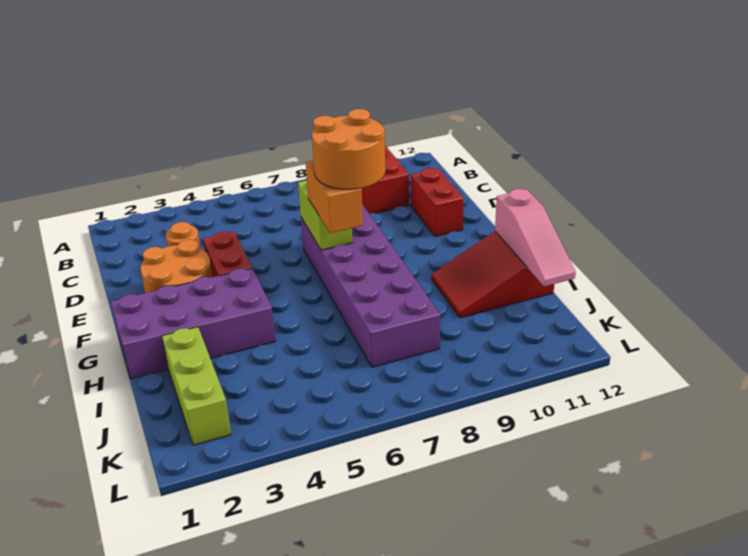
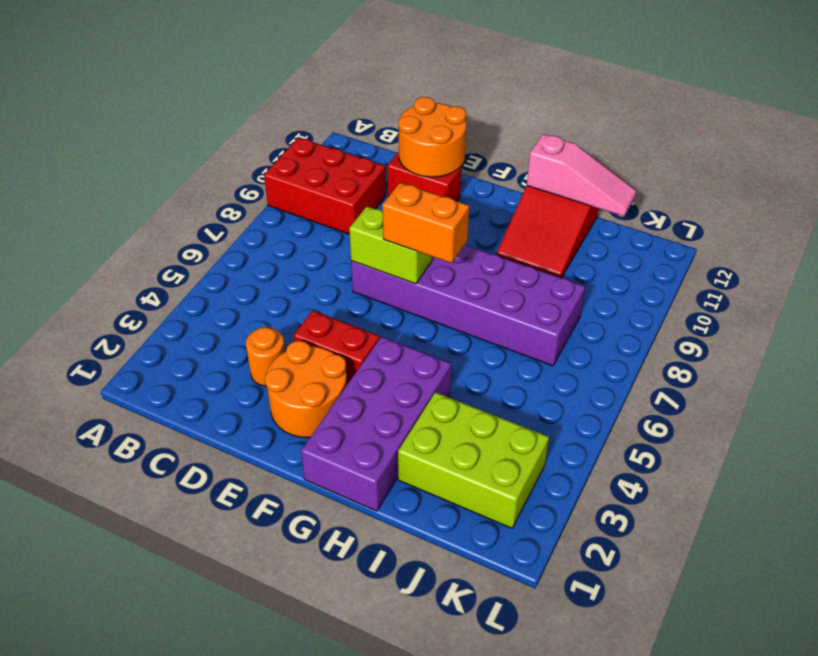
orange 2x2 round brick [312,109,386,189] -> orange 2x2 round brick moved to [399,97,466,177]
lime 1x3 brick [162,327,231,445] -> lime 2x3 brick [398,392,549,528]

